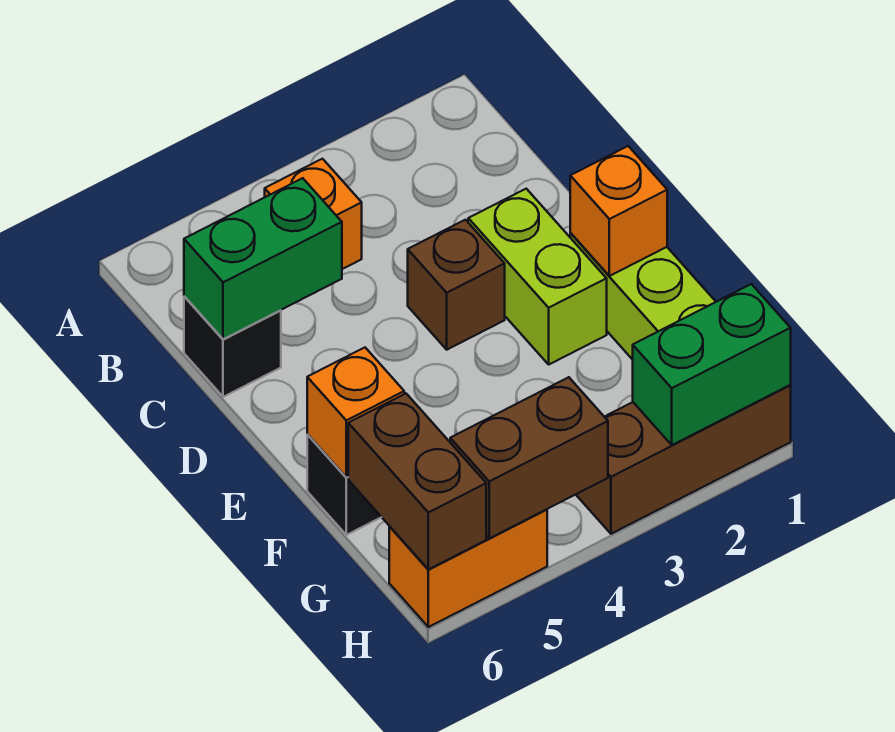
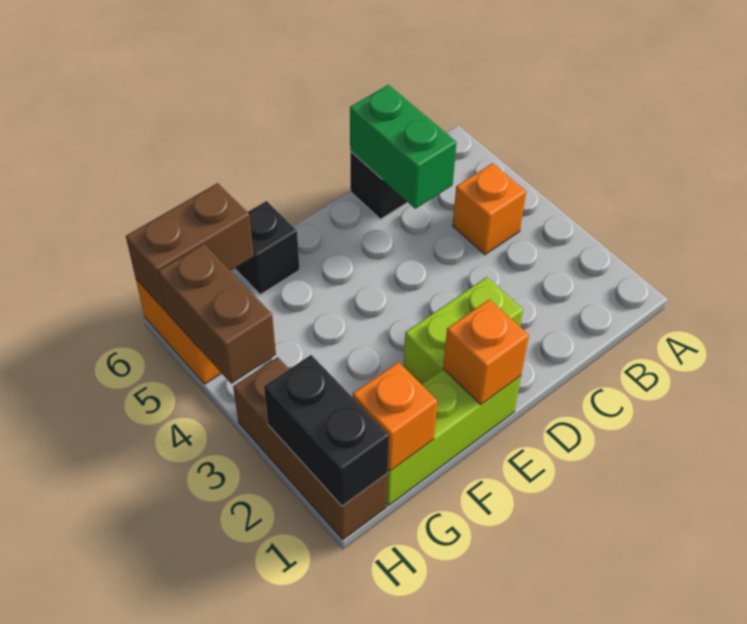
brown 1x1 brick [408,220,505,350] -> none
orange 1x1 brick [307,348,404,477] -> orange 1x1 brick moved to [353,362,437,471]
green 1x2 brick [633,284,791,445] -> black 1x2 brick [264,355,389,506]

